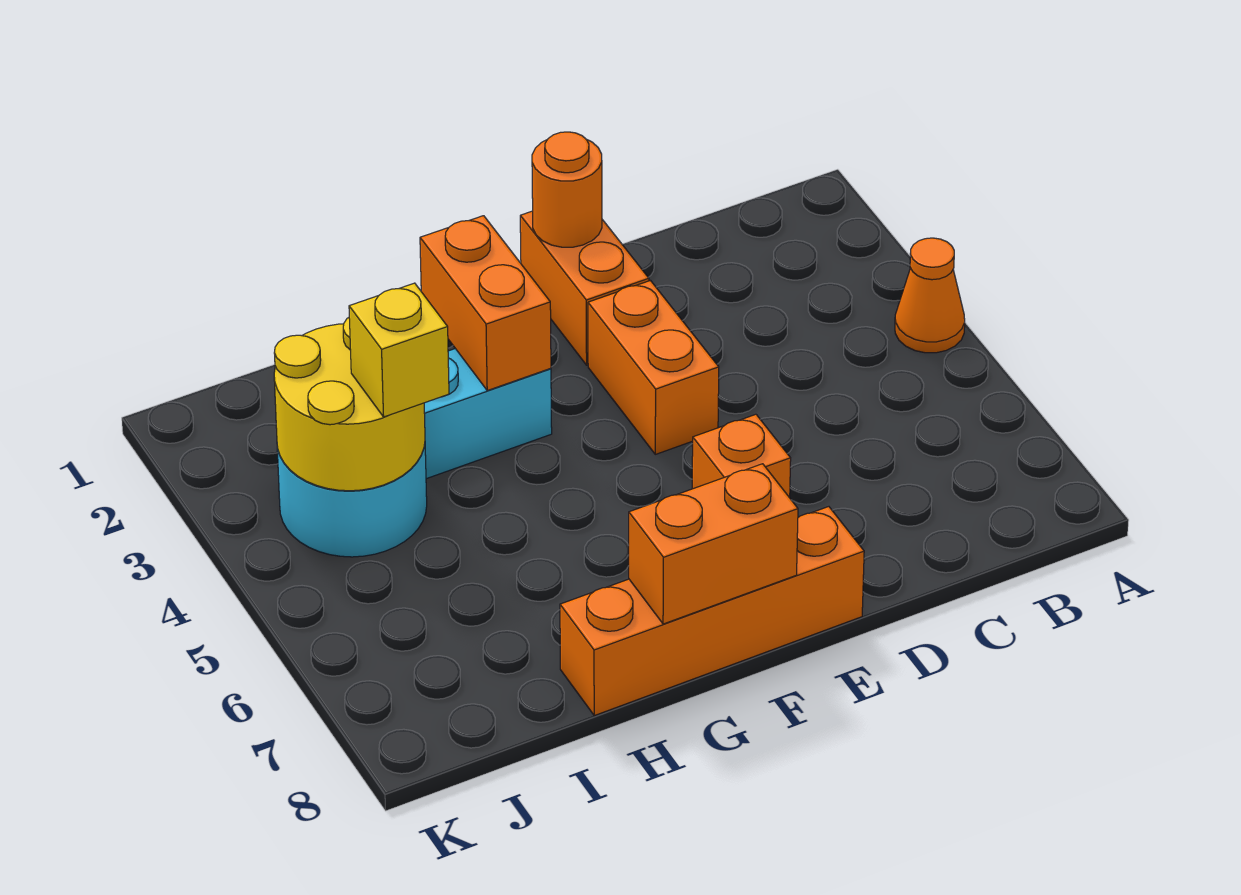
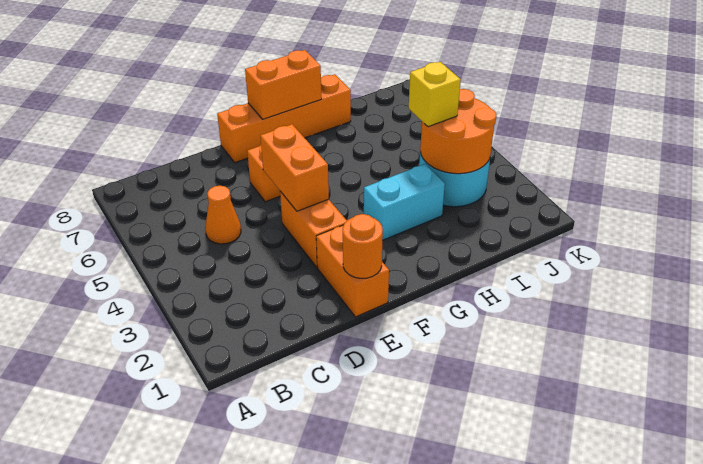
orange 1x1 cone [895,238,965,353] -> orange 1x1 cone moved to [205,186,241,244]
orange 1x2 brick [420,216,551,390] -> orange 1x2 brick moved to [260,124,329,211]
yellow 2x2 round brick [274,318,425,491] -> orange 2x2 round brick [420,89,497,174]

